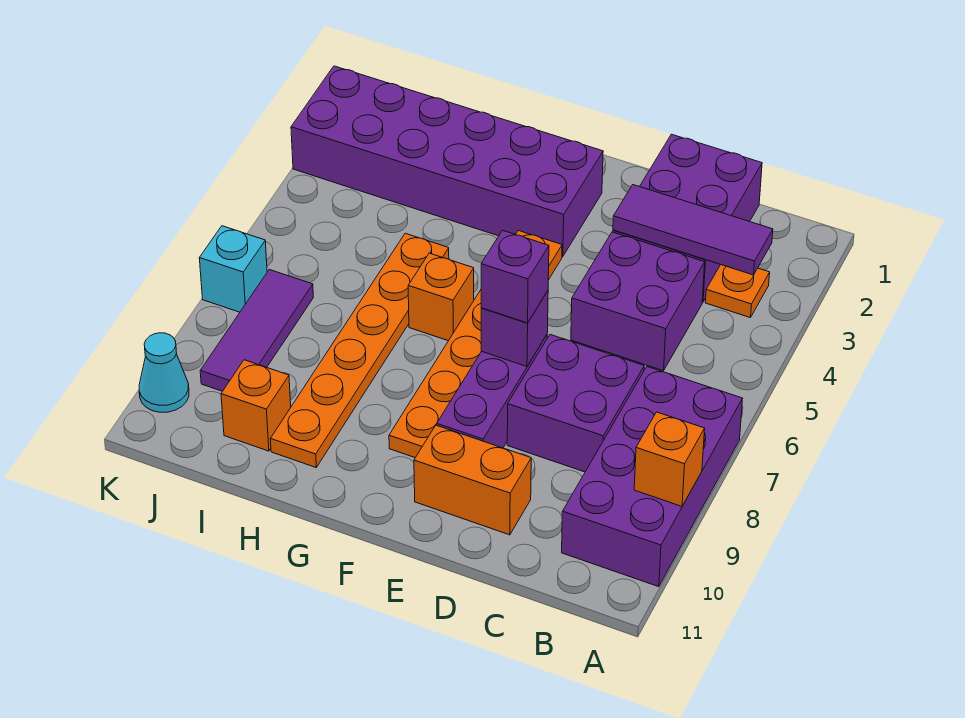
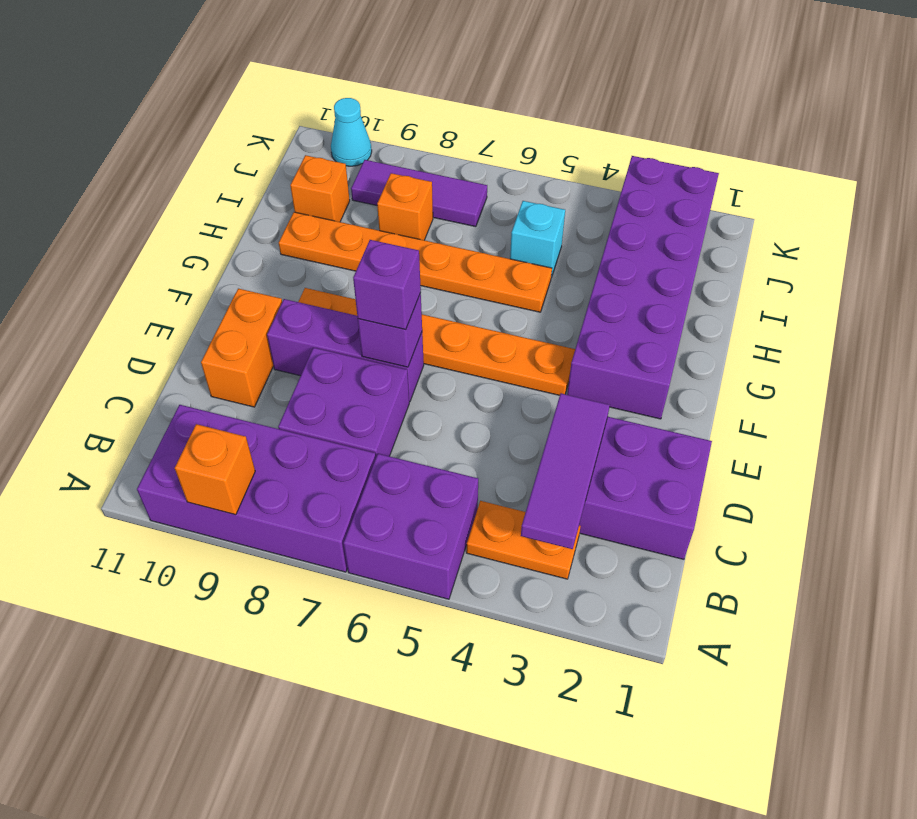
orange 1x1 plate [705,265,770,318] -> orange 1x2 plate [466,501,581,579]
purple 2x2 brick [571,232,705,371] -> purple 2x2 brick moved to [343,454,478,599]
orange 1x1 brick [408,253,474,341] -> orange 1x1 brick moved to [377,173,433,240]
cyan 1x1 brick [199,226,267,312] -> cyan 1x1 brick moved to [510,201,565,278]

